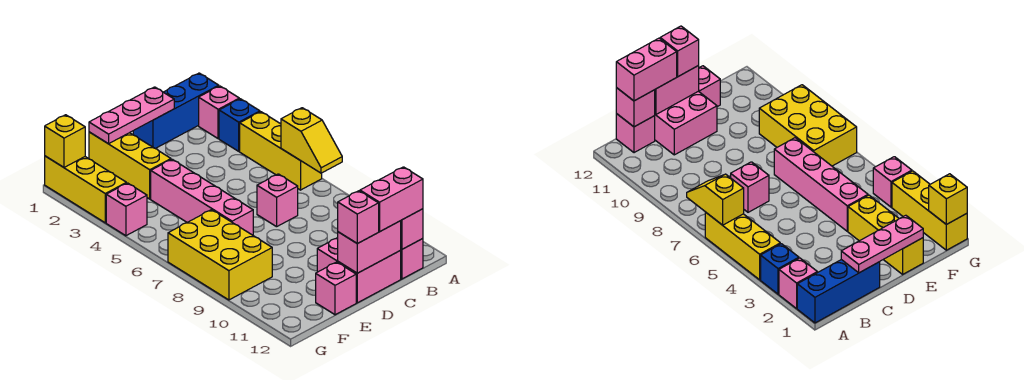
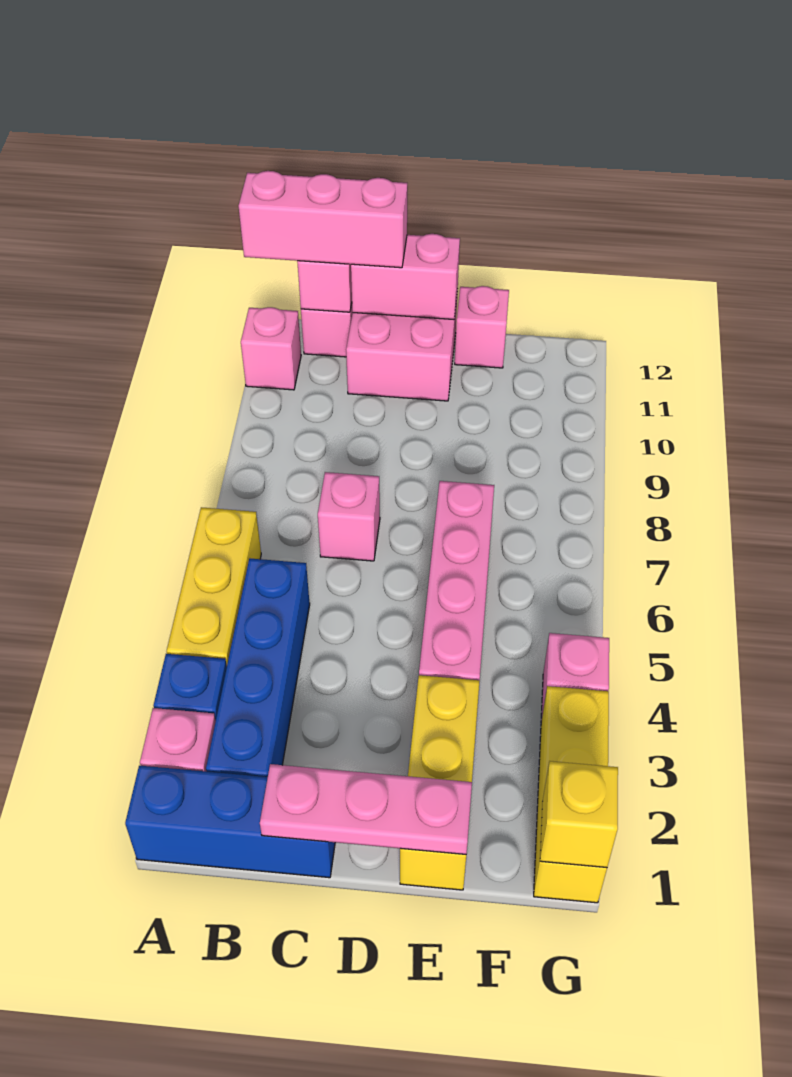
yellow 1x2 slope [281,108,342,173] -> none
none -> blue 1x4 brick [206,559,310,777]
pink 1x2 brick [360,167,423,231] -> pink 1x3 brick [239,171,407,268]
pink 1x1 brick [338,191,379,244] -> pink 1x1 brick moved to [241,307,301,390]
yellow 2x3 brick [168,210,272,300] -> none

